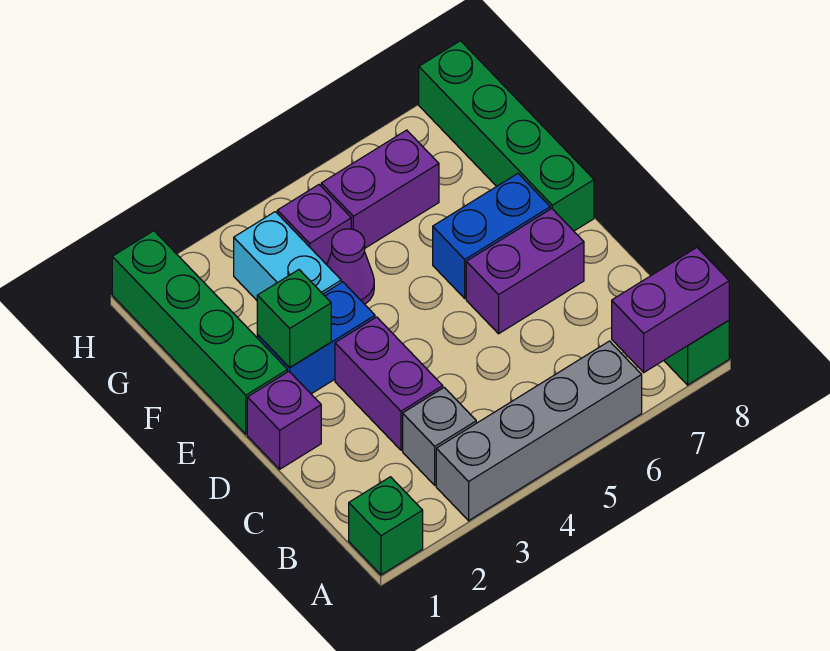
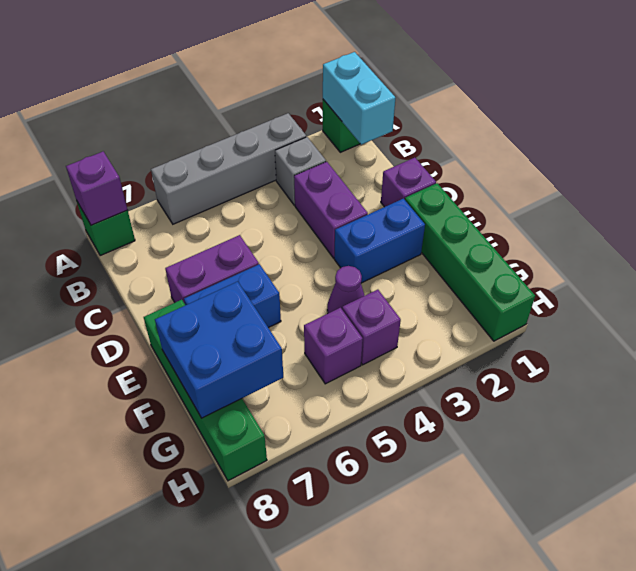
purple 1x2 brick [612,248,729,372] -> purple 1x1 brick [66,152,127,225]
green 1x1 brick [257,270,331,368] -> none
cyan 1x2 brick [234,212,341,300] -> cyan 1x2 brick moved to [323,52,396,145]
none -> blue 2x2 brick [155,281,283,418]
purple 1x2 brick [321,130,439,248] -> purple 1x1 brick [304,308,363,384]

